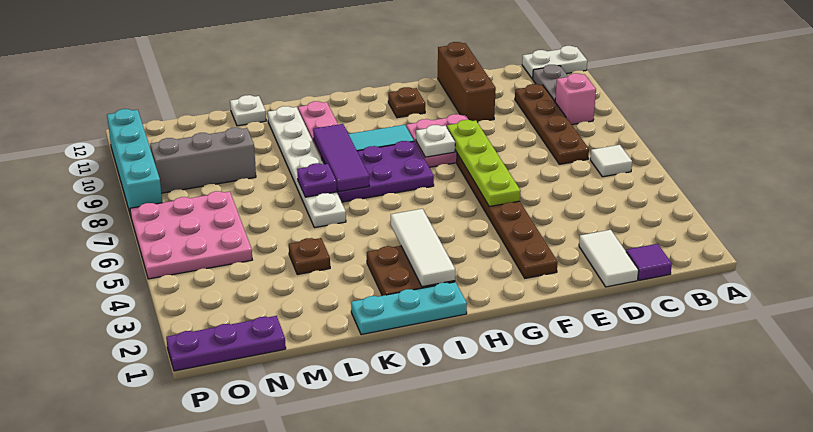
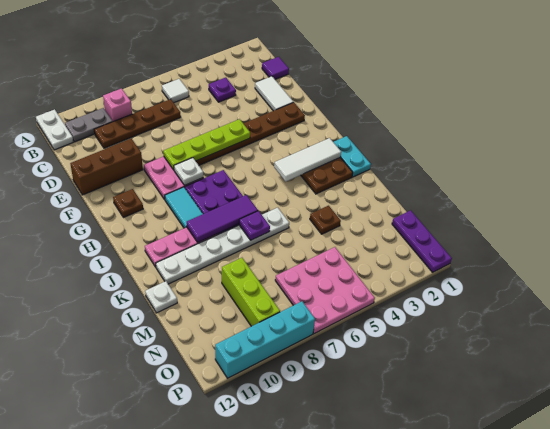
none -> purple 1x1 plate [209,78,236,102]
white 1x2 tile [579,230,639,287] -> white 1x2 tile turned to [255,76,293,111]
cyan 1x3 plate [351,282,467,335] -> cyan 1x2 plate [334,136,371,177]
grey 1x3 brick [150,128,256,193] -> lime 1x3 brick [222,258,280,326]

